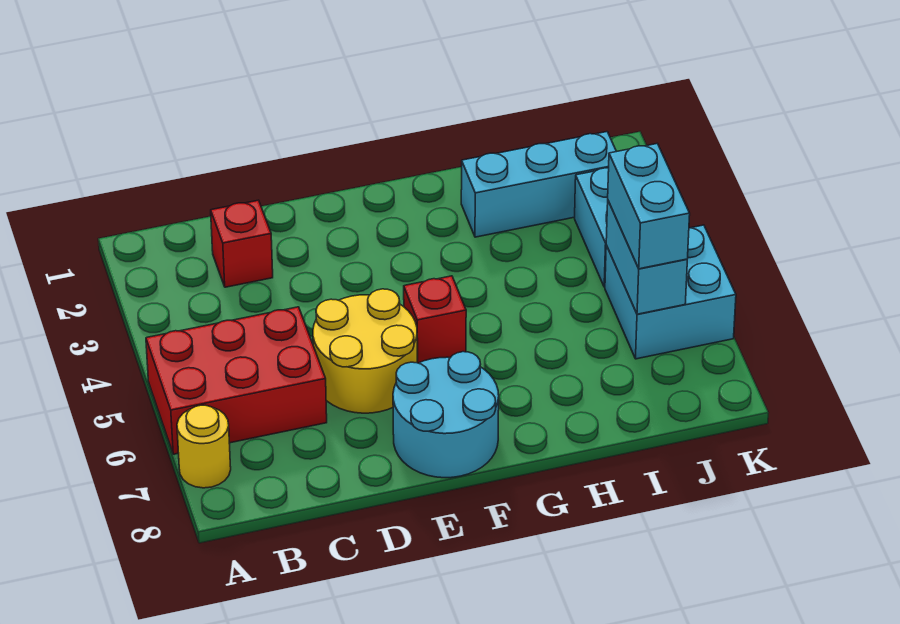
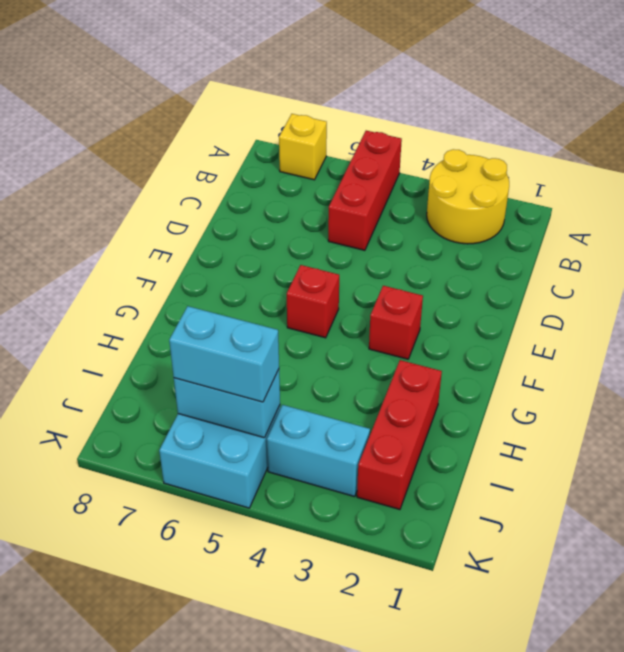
red 2x3 brick [146,307,327,454] -> red 1x3 brick [328,131,402,250]
yellow 1x1 round brick [177,405,231,488] -> yellow 1x1 brick [279,114,327,180]
red 1x1 brick [211,200,273,287] -> red 1x1 brick moved to [369,286,423,359]
yellow 2x2 round brick [313,289,417,413] -> yellow 2x2 round brick moved to [427,149,509,244]
cyan 2x2 round brick [393,352,499,478] -> none
cyan 1x3 brick [461,132,616,237] -> red 1x3 brick [357,360,442,510]

